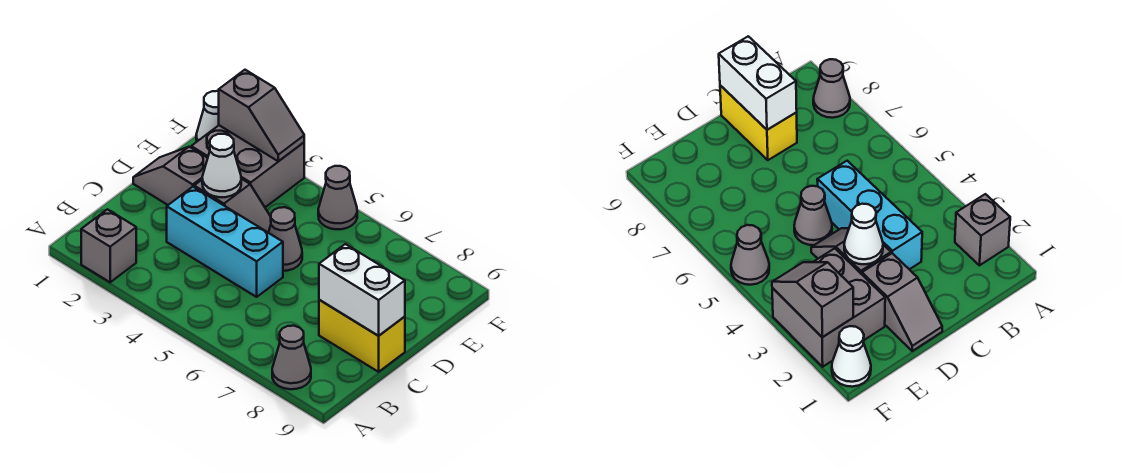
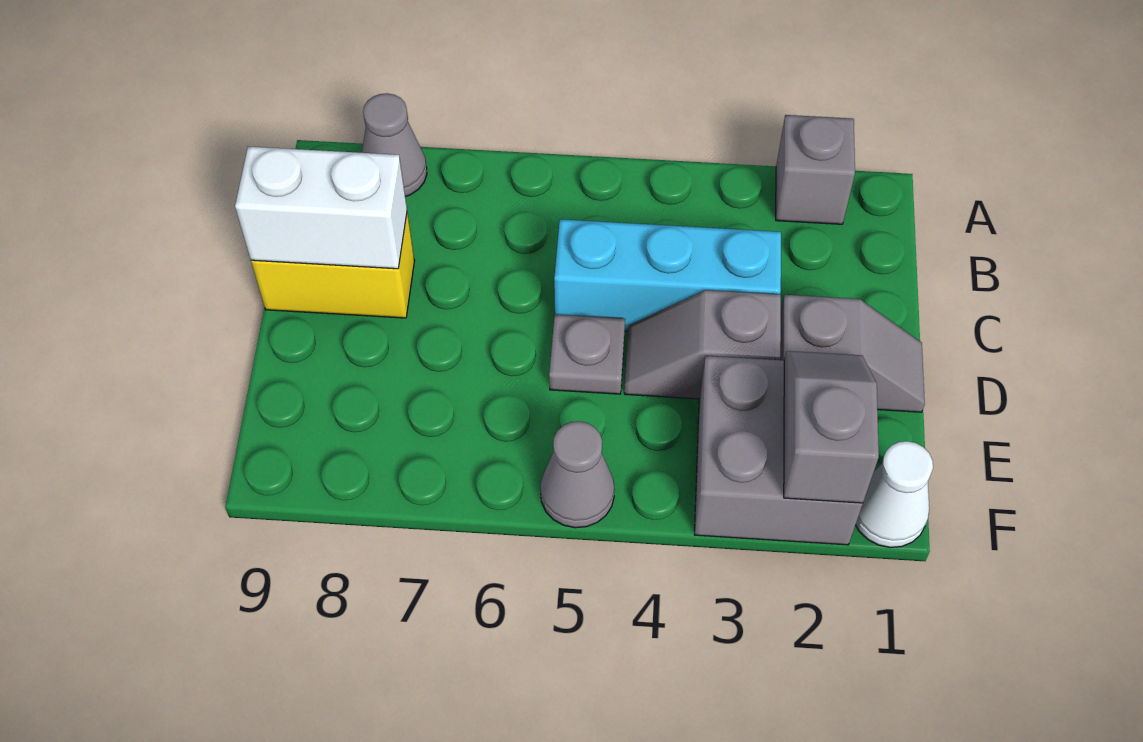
white 1x1 cone [202,134,241,197] -> none
grey 1x1 cone [269,207,302,271] -> grey 1x1 plate [549,315,625,394]
grey 1x2 slope [219,70,304,161] -> grey 1x2 slope turned to [784,351,879,503]

